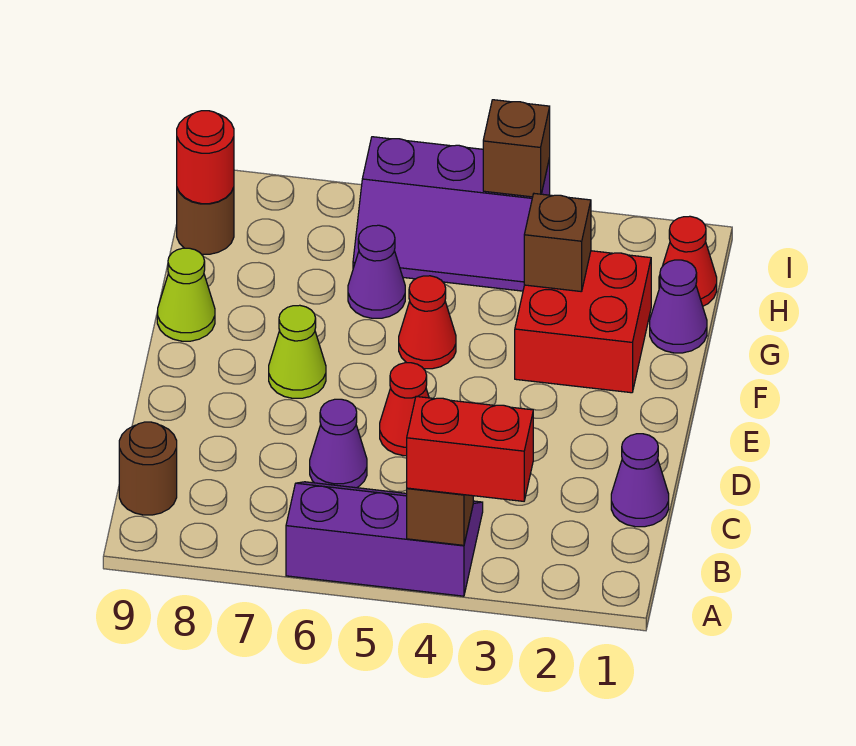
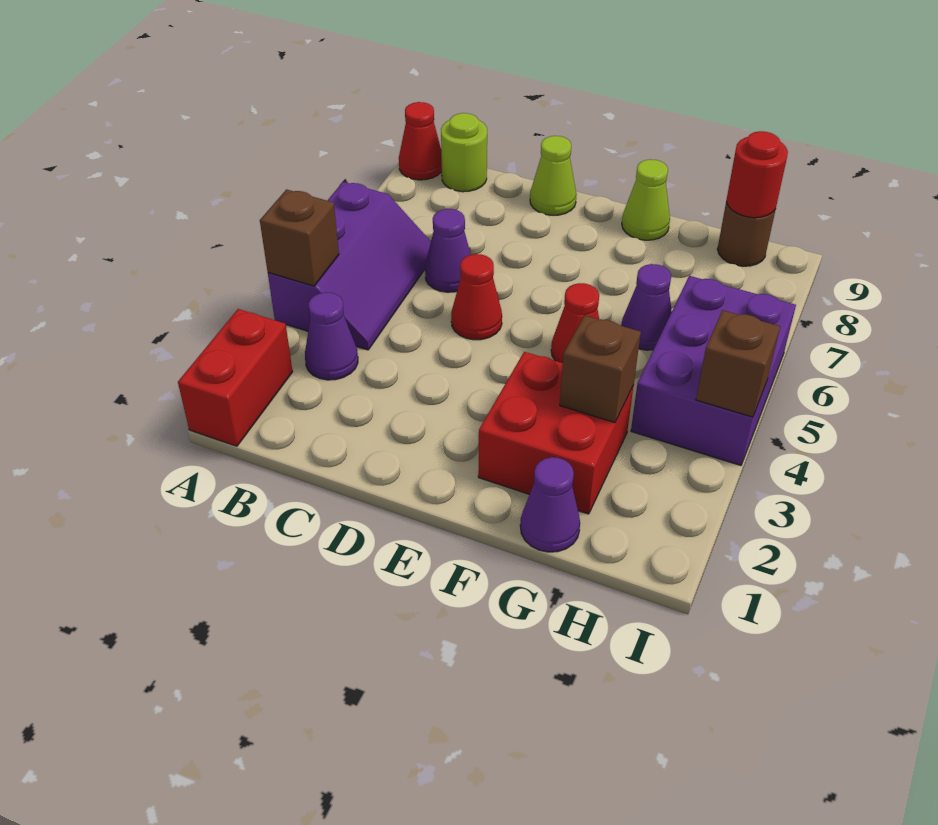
red 1x2 brick [407,396,533,501] -> red 1x2 brick moved to [178,309,293,446]
brown 1x1 round brick [119,422,177,515] -> lime 1x1 round brick [441,113,487,192]
purple 1x1 cone [611,434,669,527] -> purple 1x1 cone moved to [305,292,358,380]
lime 1x1 cone [269,305,326,398] -> lime 1x1 cone moved to [530,136,577,215]
red 1x1 cone [659,216,717,306] -> red 1x1 cone moved to [399,102,442,180]
purple 2x3 slope [353,137,550,291] -> purple 2x3 brick [631,276,796,465]

